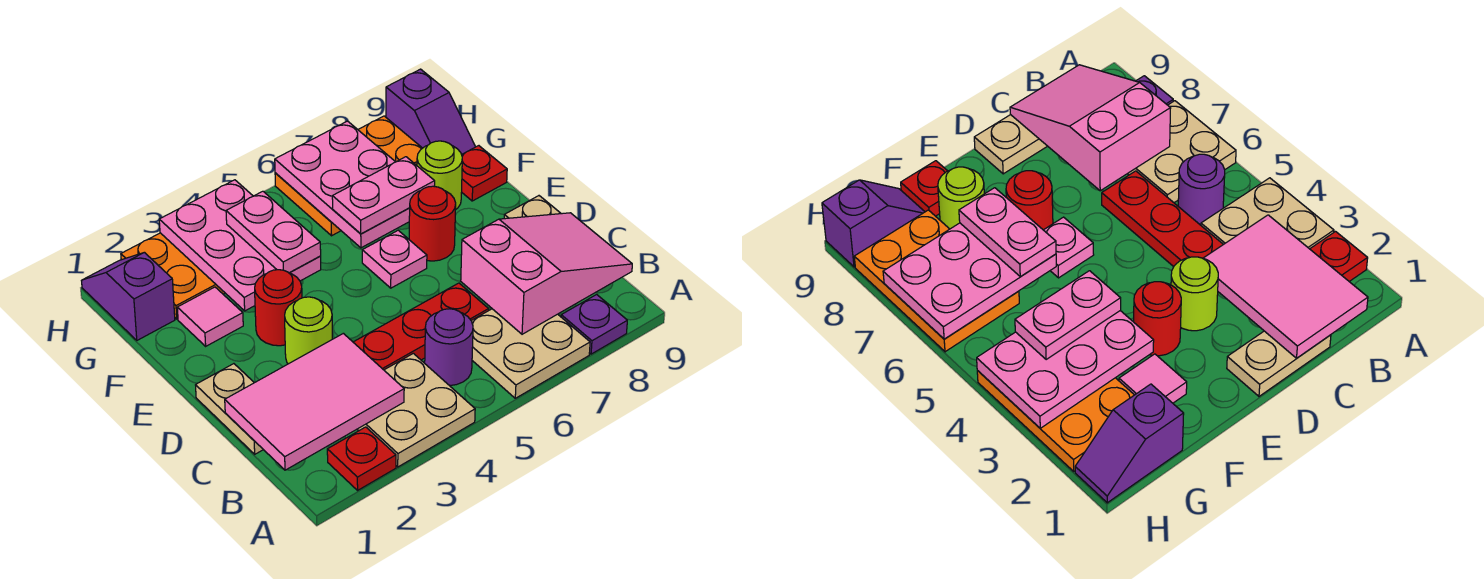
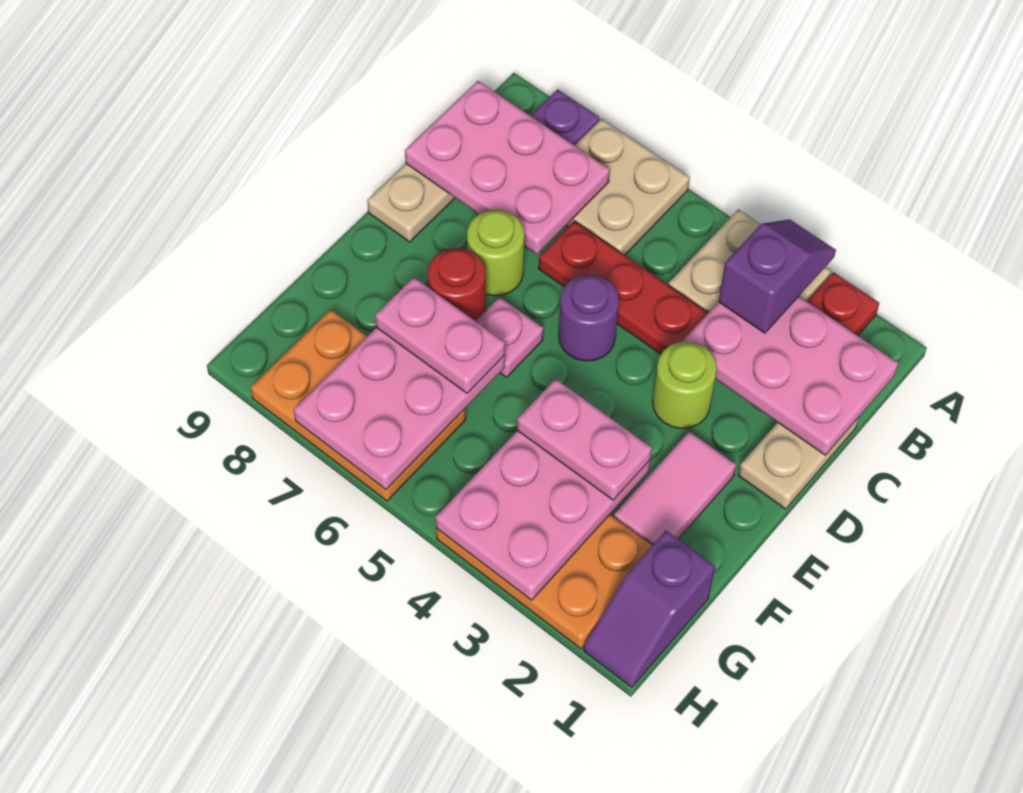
pink 2x3 tile [225,333,404,470] -> pink 2x3 plate [682,297,898,455]
purple 1x1 round brick [425,309,473,386] -> purple 1x1 round brick moved to [559,274,619,361]
pink 2x3 slope [461,213,632,334] -> pink 2x3 plate [405,81,610,254]
red 1x1 round brick [255,270,302,346] -> none
pink 1x1 tile [177,287,243,346] -> pink 1x2 tile [614,431,736,545]
pink 1x2 plate [226,191,321,273] -> pink 1x2 plate turned to [517,379,652,500]
lime 1x1 round brick [417,141,462,210] -> lime 1x1 round brick moved to [467,210,524,296]
red 1x1 plate [462,146,507,201] -> none
purple 1x2 slope [386,69,475,154] -> purple 1x2 slope moved to [719,219,836,333]

